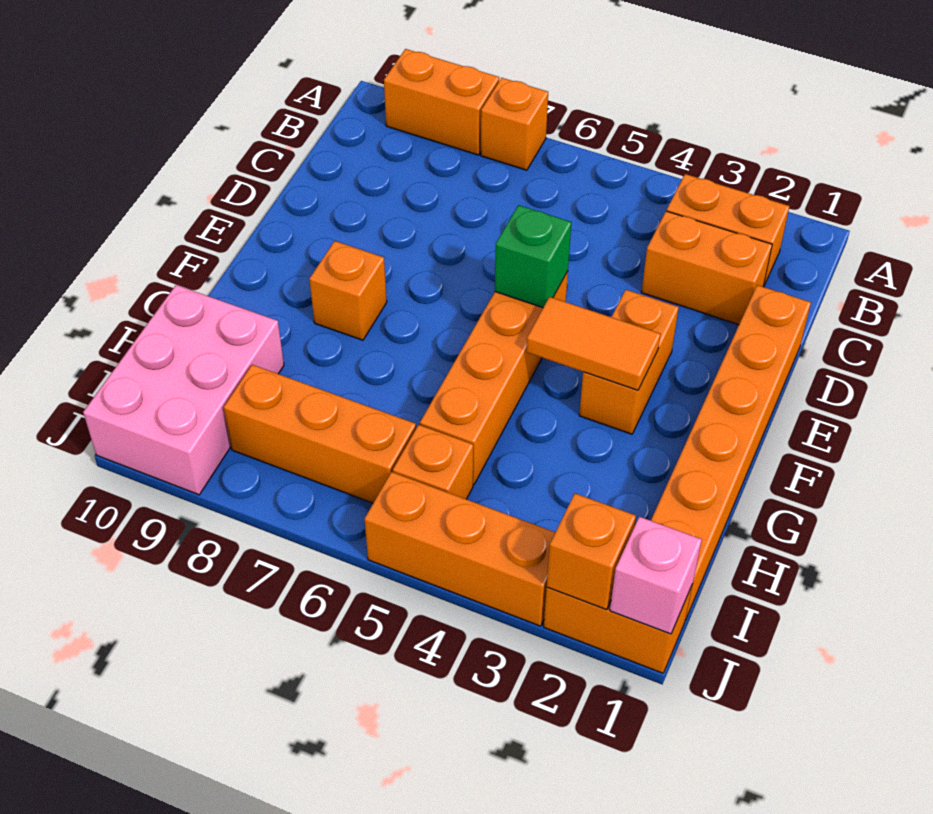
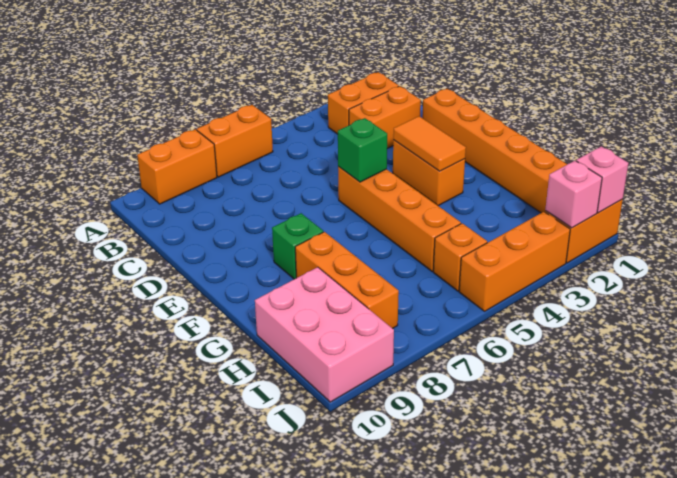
orange 1x1 brick [481,78,548,170] -> orange 1x2 brick [197,105,273,177]
orange 1x2 tile [526,297,660,390] -> orange 1x2 tile turned to [393,116,466,171]
orange 1x1 brick [309,241,387,340] -> green 1x1 brick [272,213,323,279]
orange 1x3 brick [224,365,416,503] -> orange 1x3 brick turned to [295,232,399,329]
orange 1x1 brick [547,493,636,610] -> pink 1x1 brick [545,161,602,228]

